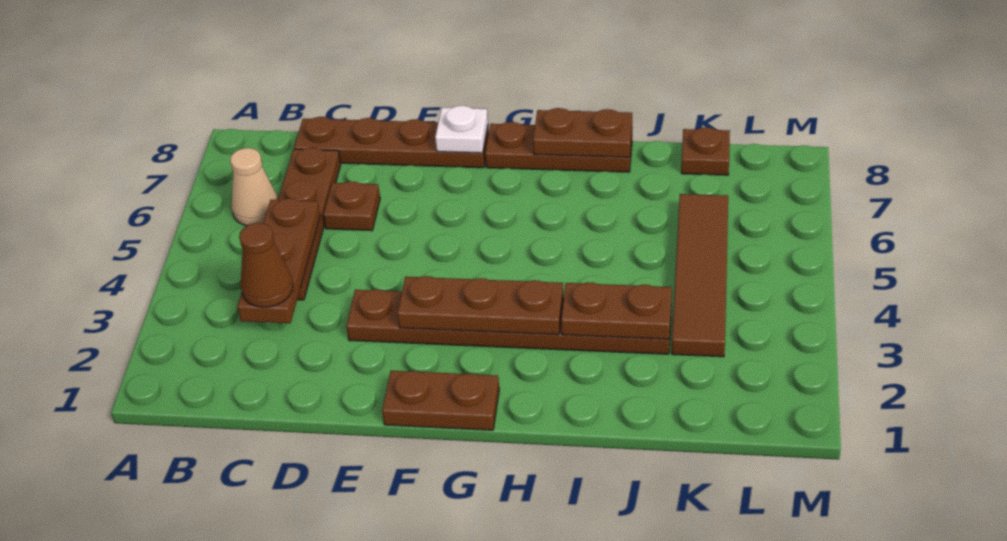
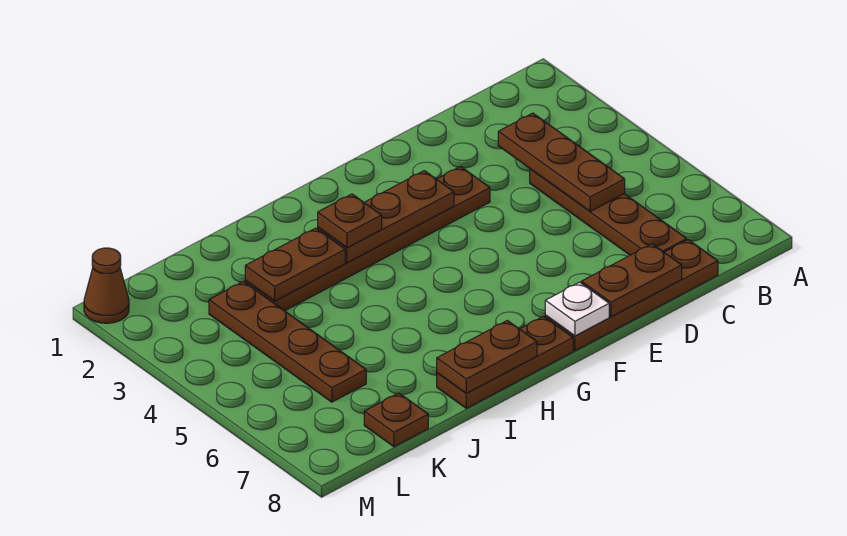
tan 1x1 cone [230,148,278,226] -> none
brown 1x1 cone [239,223,293,307] -> brown 1x1 cone moved to [84,248,129,323]
brown 1x1 plate [323,182,380,231] -> brown 1x1 plate moved to [318,194,382,248]
brown 1x2 plate [382,371,499,430] -> brown 1x2 plate moved to [582,244,682,317]
brown 1x4 tile [672,194,728,357] -> brown 1x4 plate [209,282,366,402]

